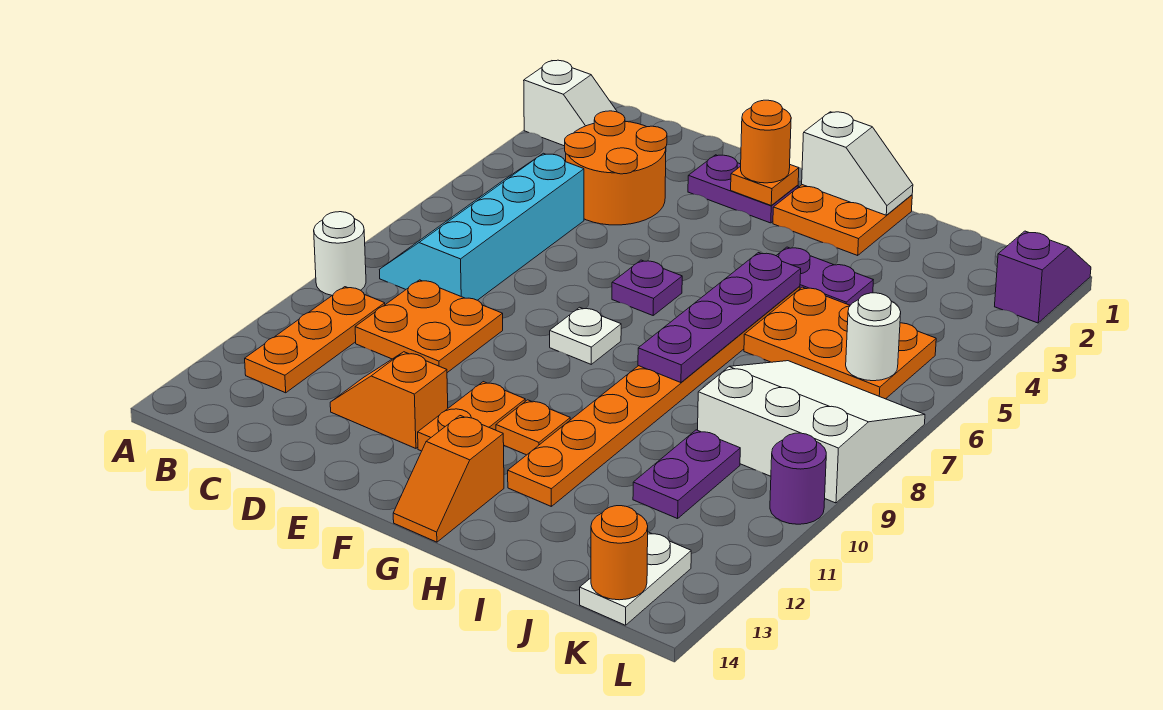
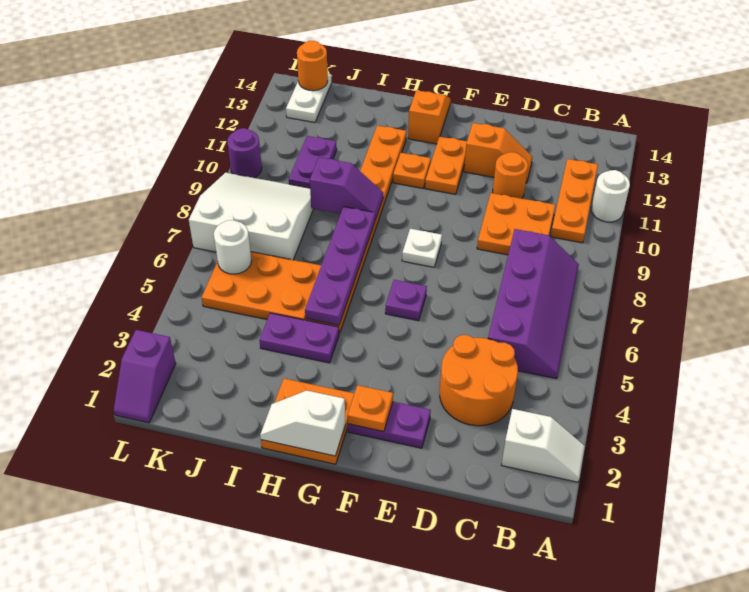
white 1x2 slope [524,60,617,146] -> white 1x2 slope turned to [501,409,585,482]
white 1x1 round brick [314,212,366,295] -> white 1x1 round brick moved to [591,170,630,222]
cyan 2x4 slope [379,153,584,300] -> purple 2x4 slope [488,229,579,379]
orange 1x1 round brick [741,100,791,183] -> orange 1x1 round brick moved to [493,152,528,198]
none -> purple 1x2 slope [310,157,383,220]
white 3x3 slope [698,361,925,503] -> white 3x3 slope turned to [189,173,313,260]

